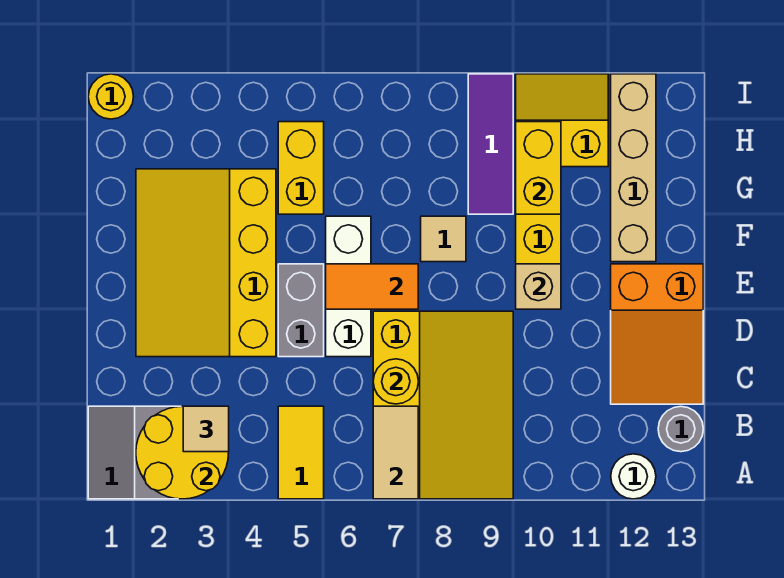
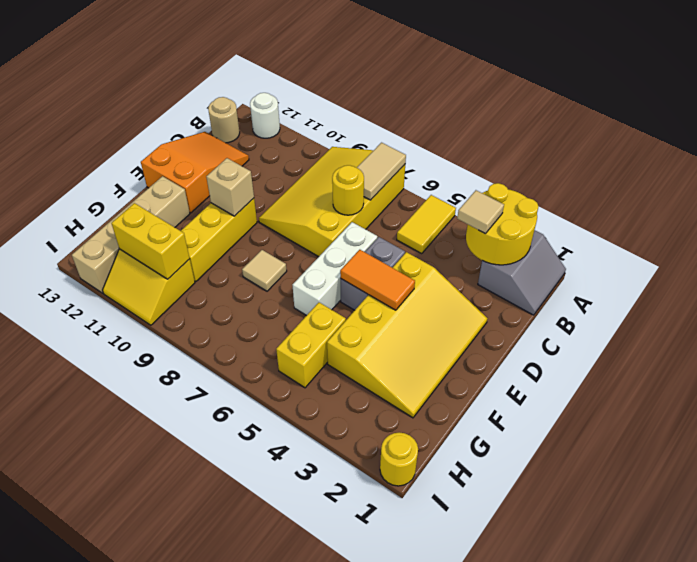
grey 1x1 round brick [658,406,703,452] -> tan 1x1 round brick [208,97,240,143]
orange 1x2 tile [326,264,418,309] -> orange 1x2 tile moved to [340,250,415,310]
purple 1x3 tile [468,74,513,214] -> none
yellow 1x2 brick [516,122,561,214] -> yellow 1x2 brick turned to [111,203,190,279]

